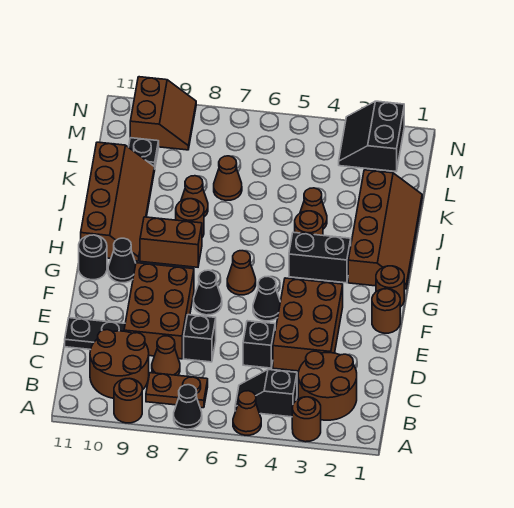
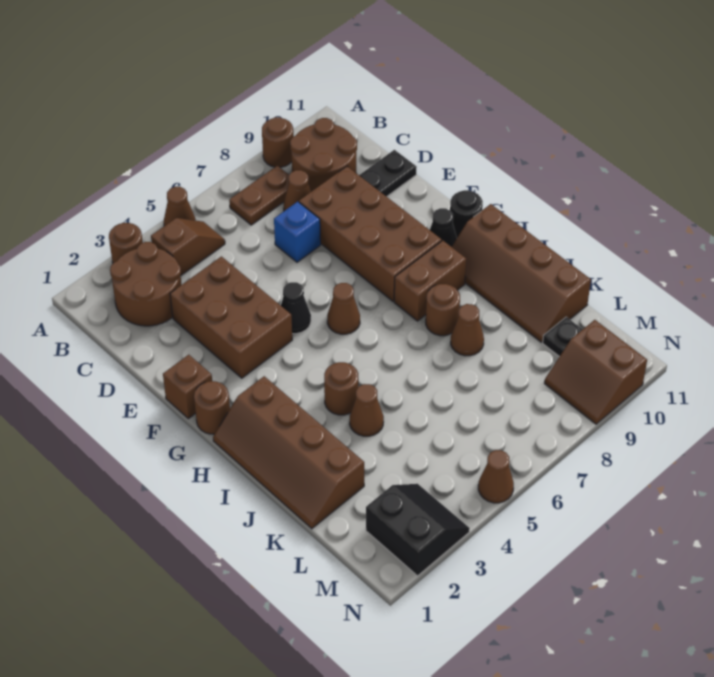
black 1x1 cone [174,385,202,429] -> none
black 1x2 slope [235,370,297,417] -> brown 1x2 slope [151,218,225,275]
black 1x1 brick [243,321,275,368] -> none
black 1x1 brick [184,315,216,362] -> blue 1x1 brick [274,202,321,262]
brown 2x3 brick [124,263,194,359] -> brown 2x4 brick [299,166,442,301]
brown 1x1 round brick [372,289,400,333] -> brown 1x1 brick [163,355,212,419]
black 1x1 cone [194,270,222,315] -> none
black 1x2 brick [289,232,351,283] -> none
brown 1x1 cone [214,156,242,200] -> brown 1x1 cone moved to [478,450,514,503]

